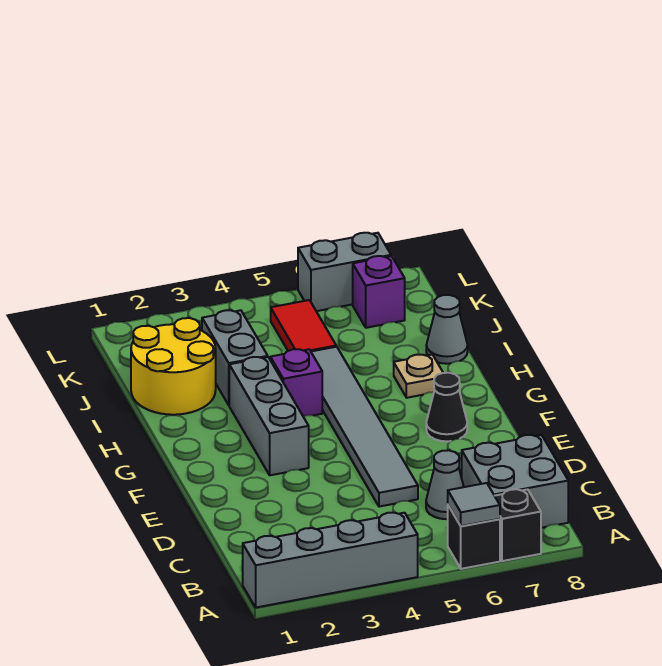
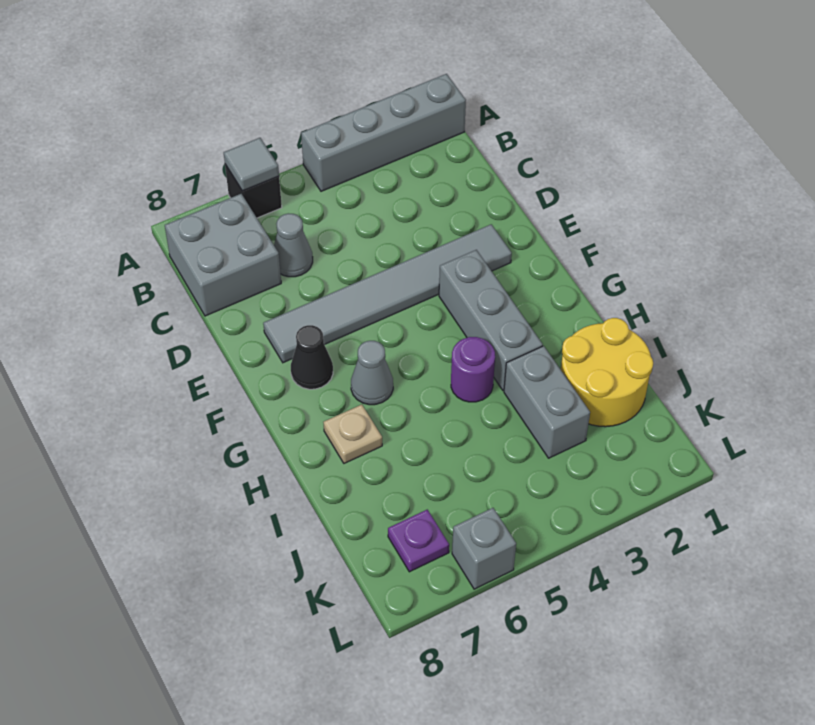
black 1x1 brick [495,489,541,561] -> none
grey 1x6 tile [311,347,418,507] -> grey 1x6 tile turned to [263,224,512,363]
purple 1x1 brick [270,349,322,416] -> purple 1x1 round brick [451,337,495,402]
grey 1x1 cone [426,295,468,364] -> grey 1x1 cone moved to [351,341,393,405]
red 1x2 tile [271,300,336,351] -> none
purple 1x1 brick [353,256,405,328] -> purple 1x1 plate [388,510,449,572]
grey 1x2 brick [298,233,391,311] -> grey 1x1 brick [452,508,516,589]

